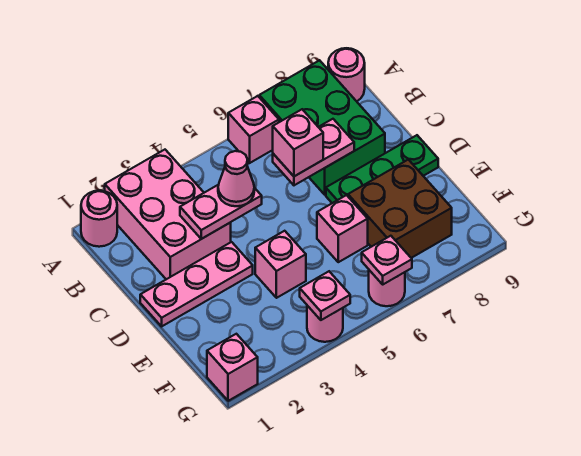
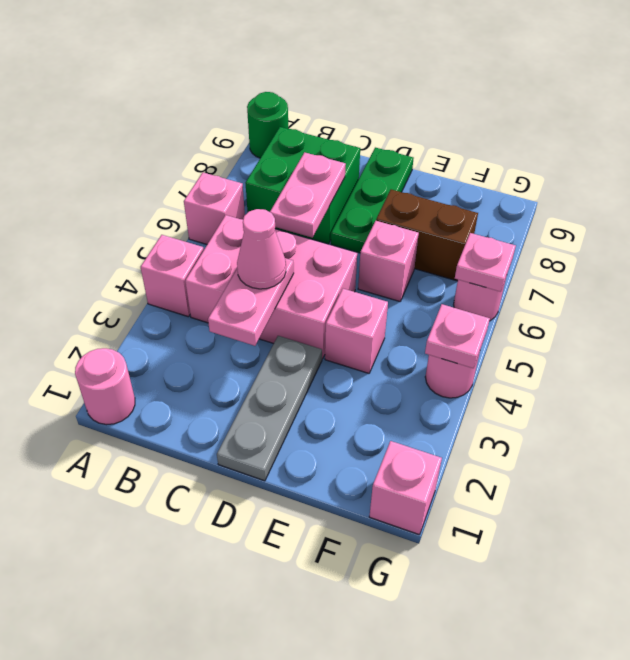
pink 2x3 brick [105,150,231,279] -> pink 2x3 brick moved to [185,215,357,359]
green 2x3 brick [259,60,385,195] -> green 2x2 brick [246,127,360,244]
pink 1x1 round brick [328,48,365,101] -> green 1x1 round brick [247,92,288,158]
pink 1x1 brick [273,109,323,176] -> pink 1x1 brick moved to [141,235,204,317]
pink 1x3 plate [140,242,253,326] -> grey 1x3 plate [217,336,322,481]
brown 2x2 brick [348,160,452,258] -> brown 1x2 brick [376,190,478,281]

